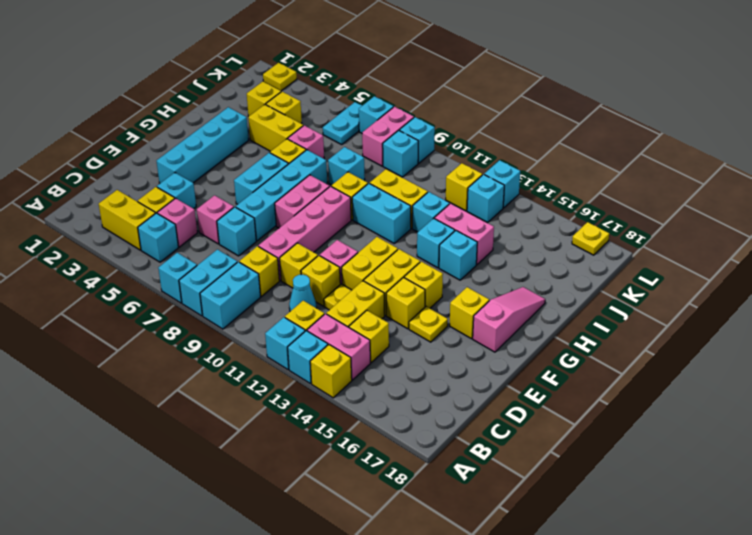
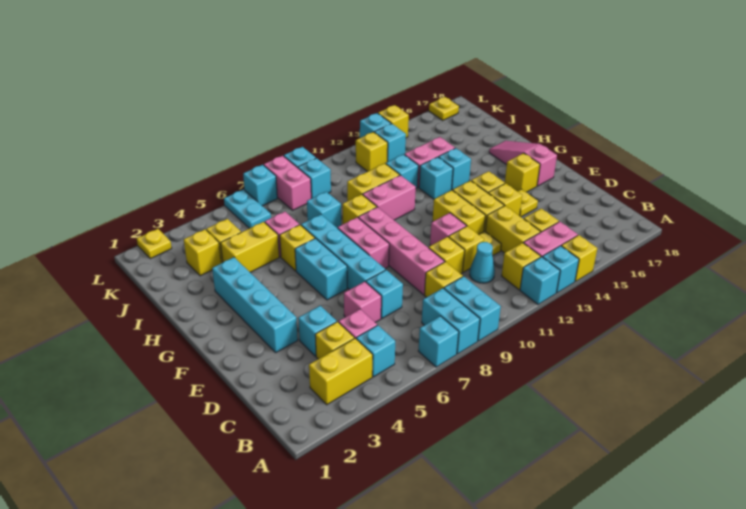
cyan 1x2 brick [352,183,411,243] -> pink 1x2 brick [363,175,416,220]
none -> yellow 1x1 brick [378,105,409,138]

